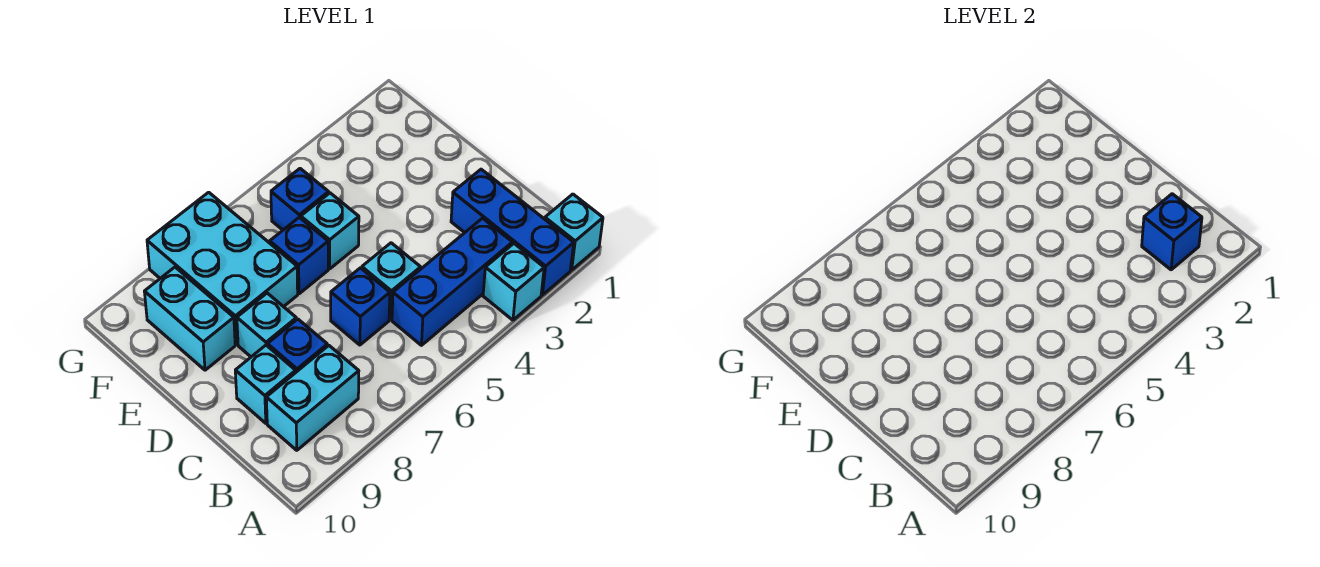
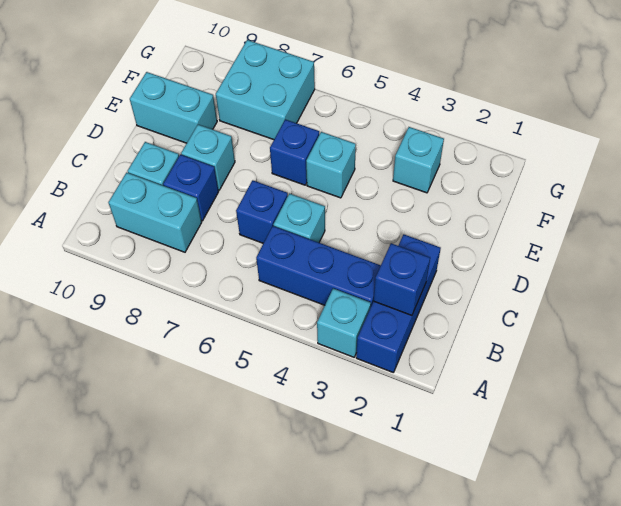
cyan 1x1 brick [545,194,603,270] -> cyan 1x1 brick moved to [393,127,444,193]
cyan 2x3 brick [147,192,298,344] -> cyan 2x2 brick [216,40,315,140]
cyan 1x2 brick [144,267,235,370] -> cyan 1x2 brick turned to [130,72,217,143]
blue 1x1 brick [271,169,329,230] -> none

